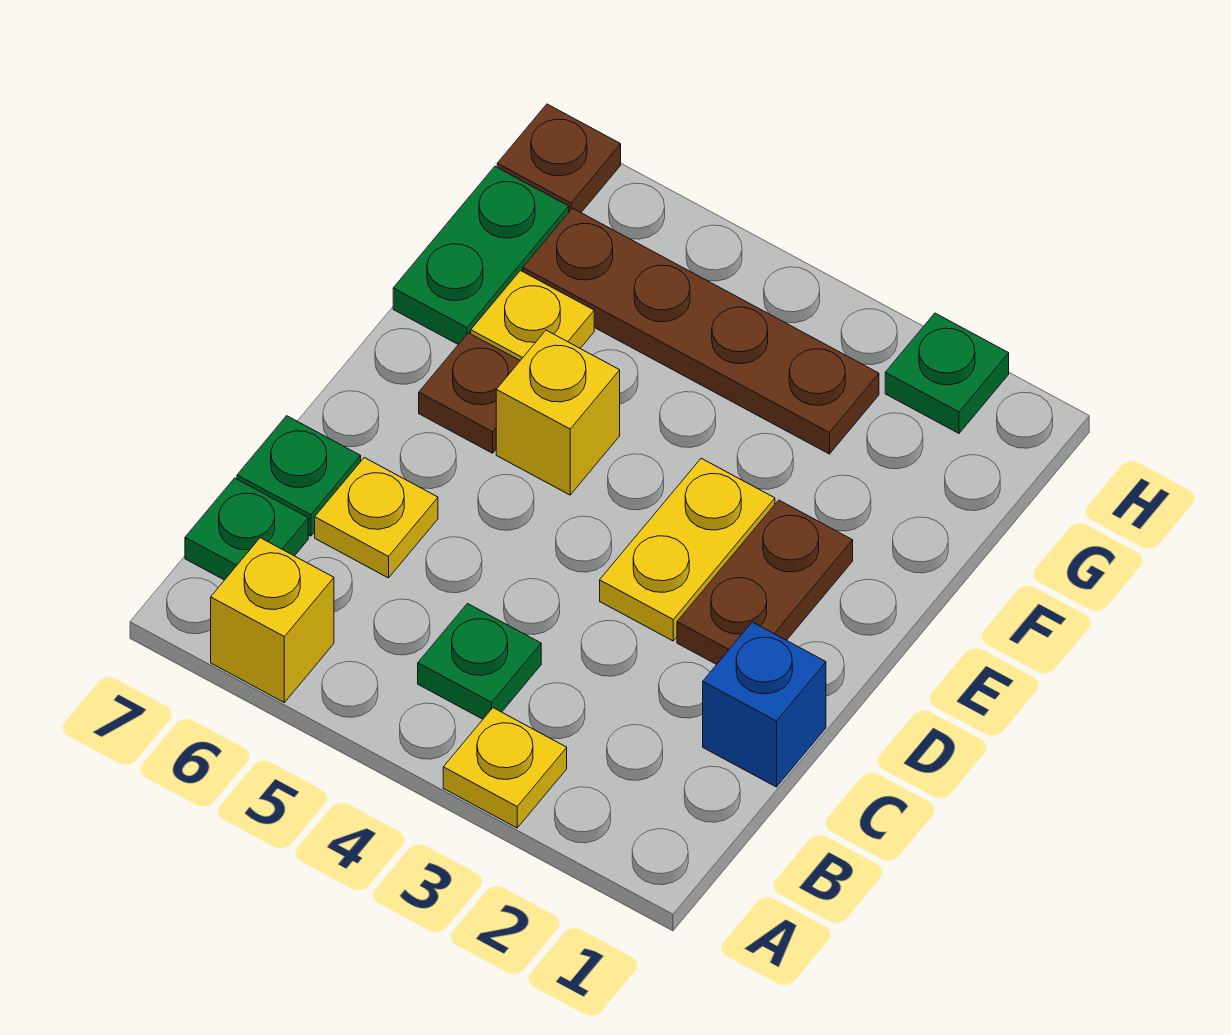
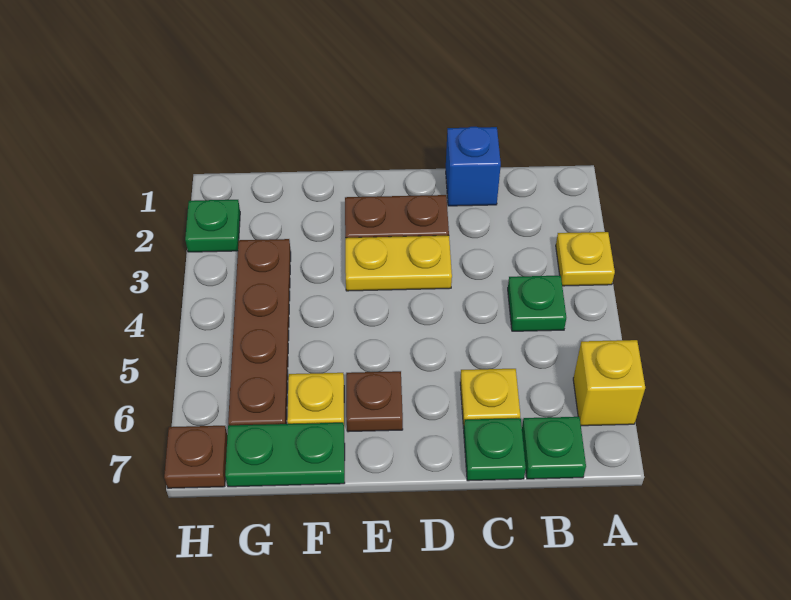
yellow 1x1 brick [496,330,620,495] -> none

